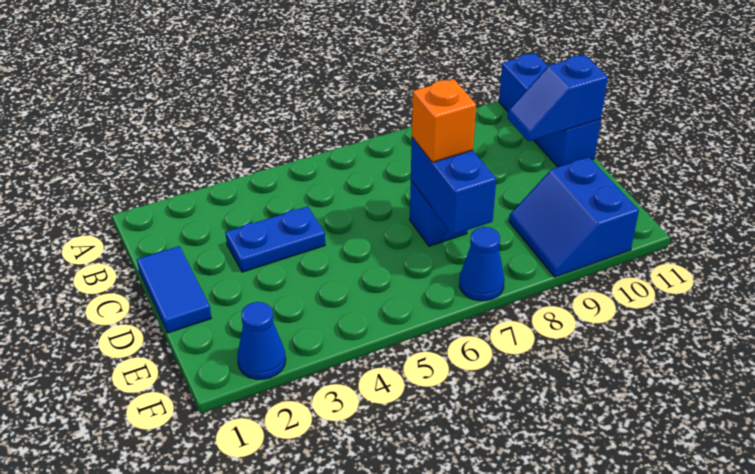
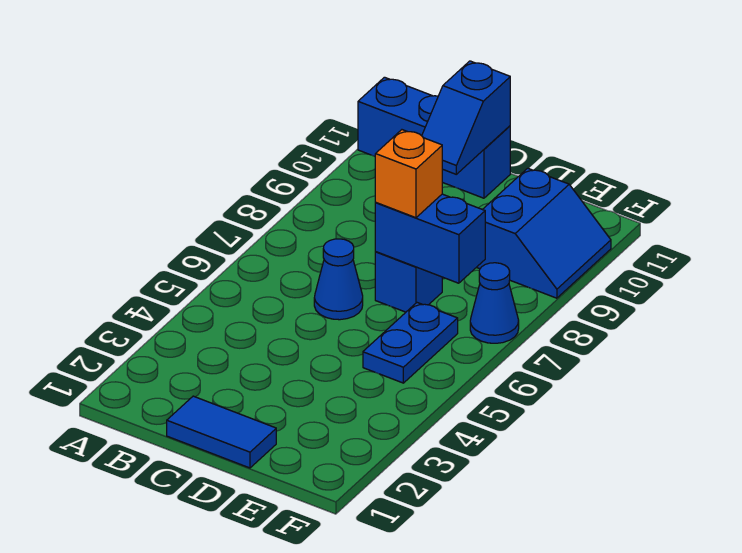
blue 1x2 plate [226,206,325,272] -> blue 1x2 plate moved to [363,303,458,383]
blue 2x2 slope [509,157,639,277] -> blue 2x2 slope turned to [477,168,611,298]
blue 1x1 cone [237,302,286,379] -> blue 1x1 cone moved to [314,239,363,320]

